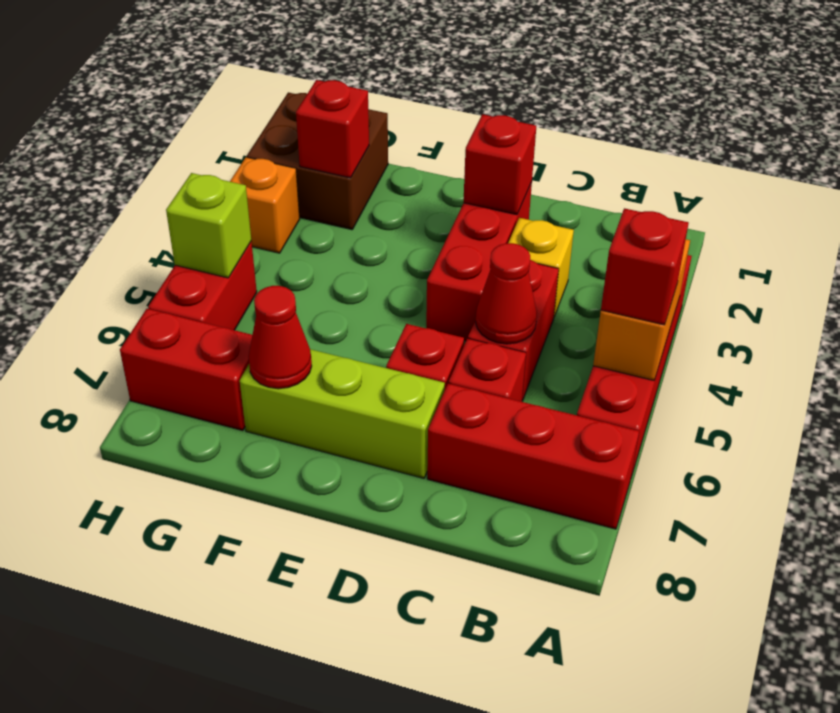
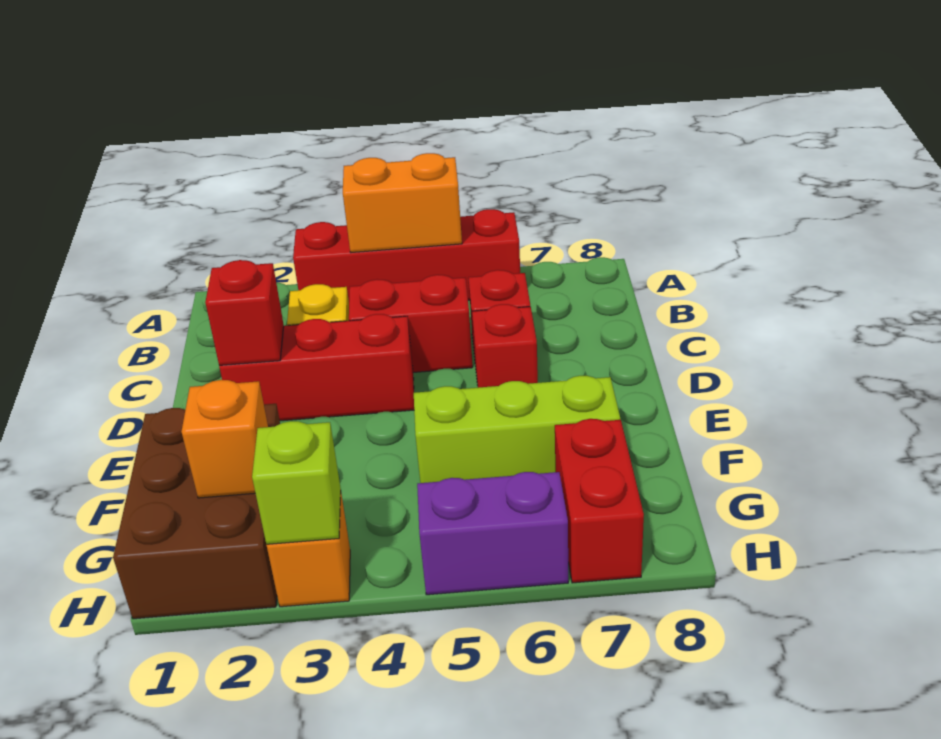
red 1x1 brick [601,208,689,325] -> none
red 1x3 brick [427,383,639,529] -> none
red 1x1 cone [476,243,537,344] -> none
lime 1x3 brick [240,349,445,478] -> lime 1x3 brick turned to [414,376,620,483]
red 1x1 cone [248,286,312,389] -> none
brown 2x2 brick [247,92,388,230] -> brown 2x3 brick [113,404,280,619]
red 1x1 brick [296,80,369,178] -> orange 1x1 brick [181,380,268,498]
red 1x2 brick [148,241,257,330] -> purple 1x2 brick [417,472,568,595]
lime 1x1 brick [166,173,251,278] -> lime 1x1 brick moved to [252,421,341,544]

